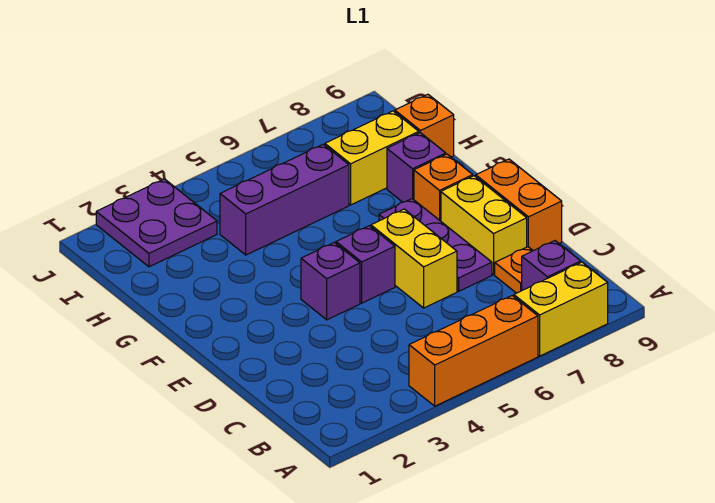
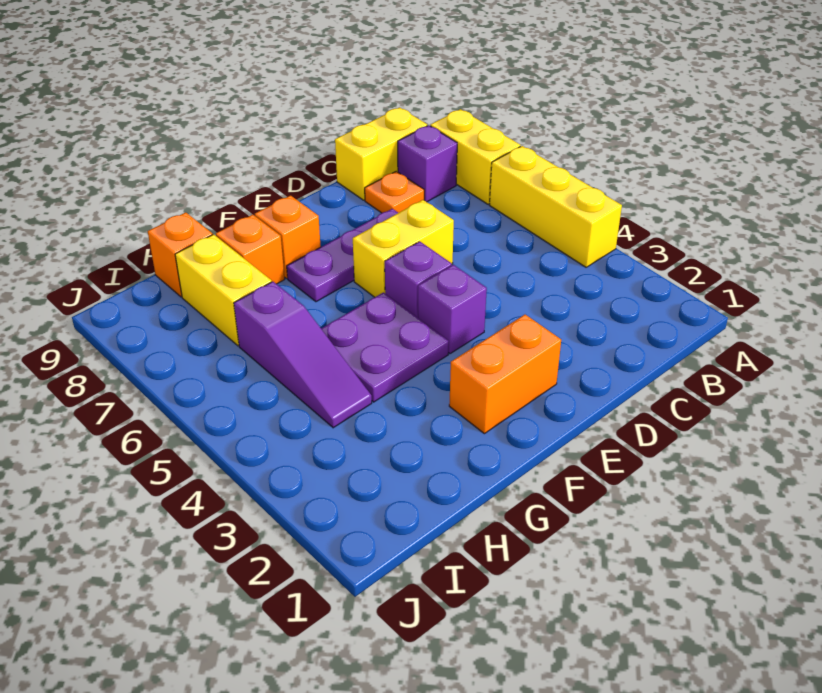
orange 1x3 brick [409,296,538,406] -> yellow 1x3 brick [490,146,622,267]
yellow 1x2 brick [441,176,527,275] -> yellow 1x2 brick moved to [335,107,427,200]
orange 1x2 brick [476,159,562,251] -> orange 1x2 brick moved to [449,315,561,434]
purple 1x1 brick [387,133,446,202] -> orange 1x1 brick [216,215,285,284]
purple 1x3 brick [220,144,349,255] -> purple 1x3 slope [234,282,372,428]
purple 2x2 plate [96,179,217,267] -> purple 2x2 plate moved to [321,292,449,402]

